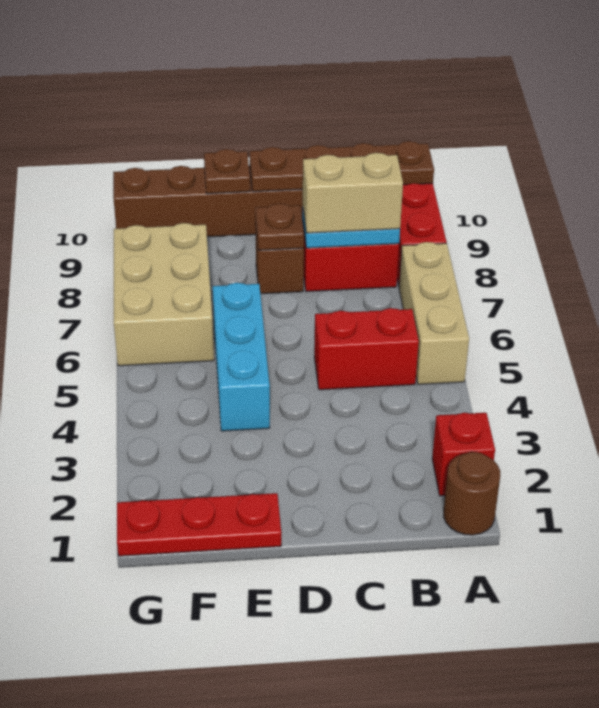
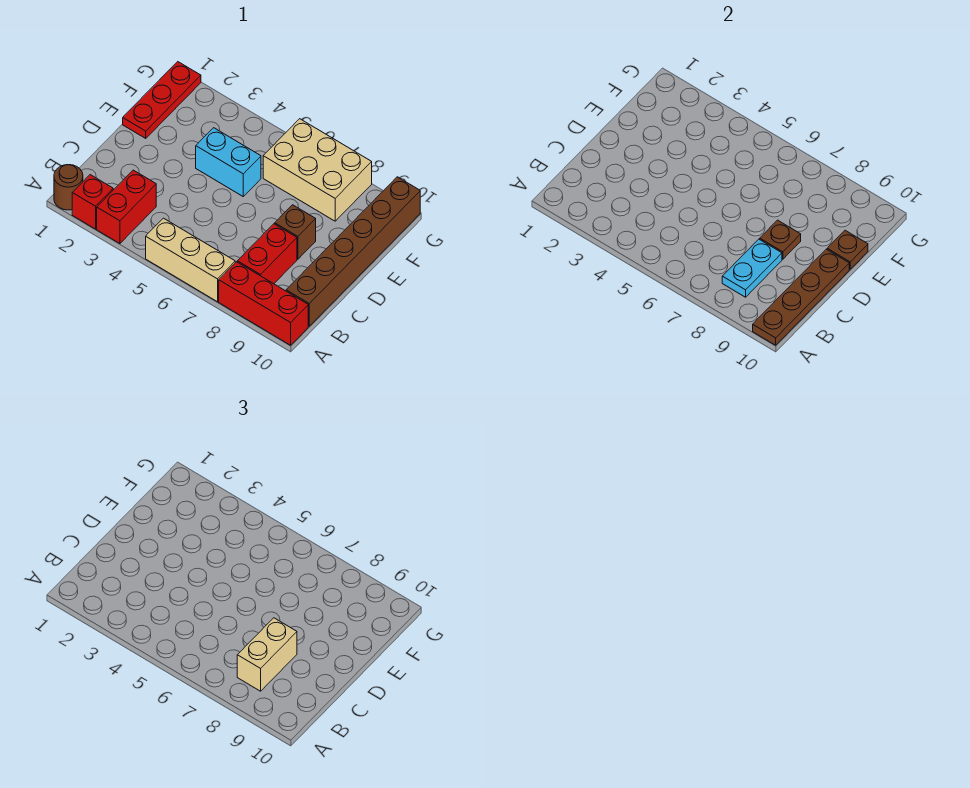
red 1x2 brick [314,308,419,390] -> red 1x2 brick moved to [97,170,156,244]
cyan 1x3 brick [213,283,270,431] -> cyan 1x2 brick [196,128,261,196]

